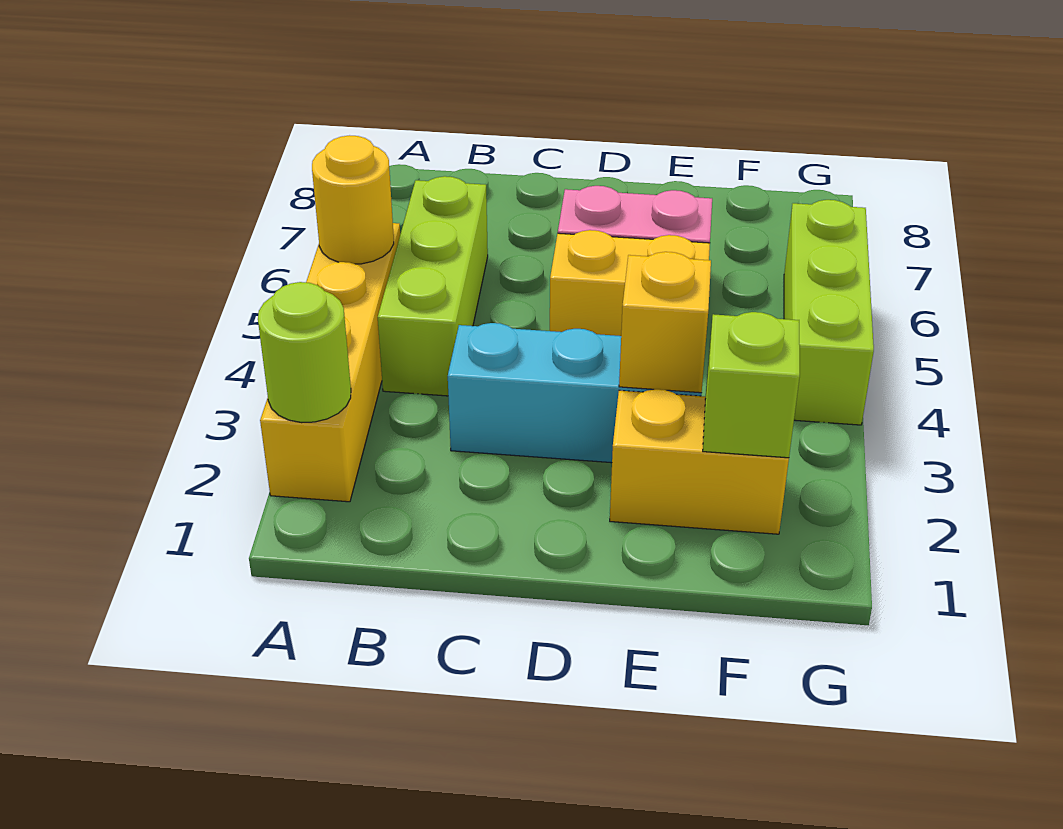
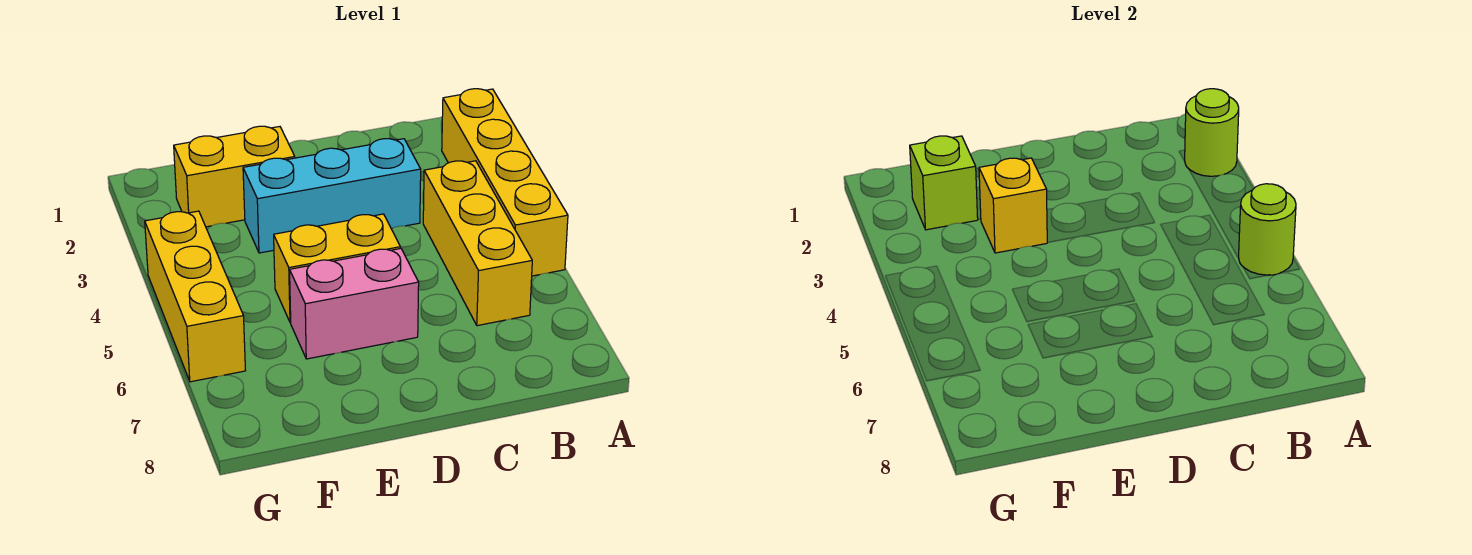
yellow 1x1 round brick [312,135,394,264] -> lime 1x1 round brick [1239,184,1296,275]
lime 1x3 brick [378,176,488,396] -> yellow 1x3 brick [423,161,532,326]
lime 1x3 brick [784,200,874,425] -> yellow 1x3 brick [145,211,246,382]

